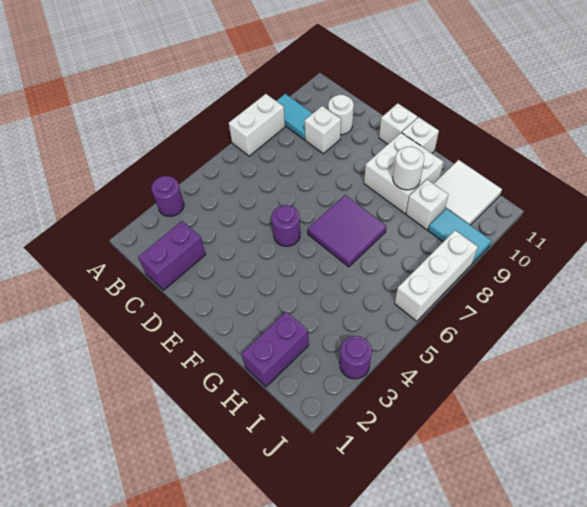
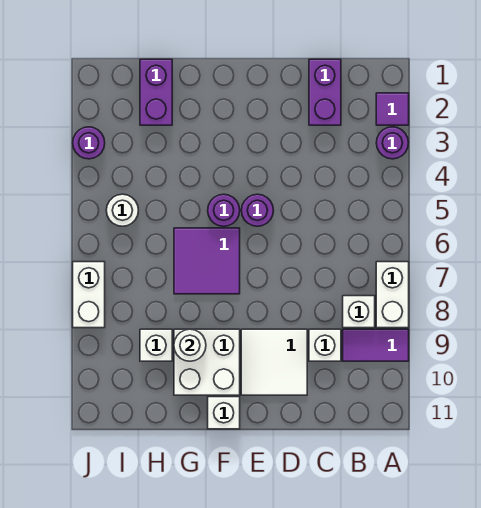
none -> purple 1x1 tile [376,93,409,125]
cyan 1x2 tile [277,94,313,140] -> purple 1x2 tile [343,329,409,361]
white 1x1 round brick [328,95,354,135] -> white 1x1 round brick moved to [106,194,138,226]
white 1x1 brick [379,103,417,144] -> white 1x1 brick moved to [343,296,375,328]
none -> purple 1x1 round brick [208,194,240,226]
white 2x2 tile [433,160,502,225] -> white 2x2 tile moved to [241,329,307,395]
cyan 1x2 tile [428,208,491,263] -> none
white 1x3 brick [395,230,478,321] -> white 1x2 brick [73,262,105,328]

